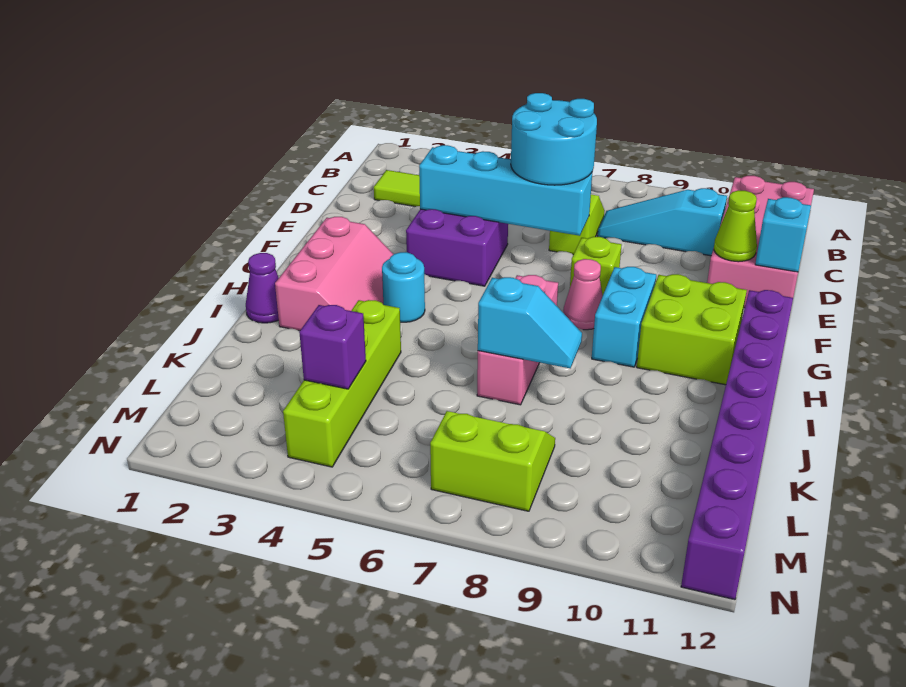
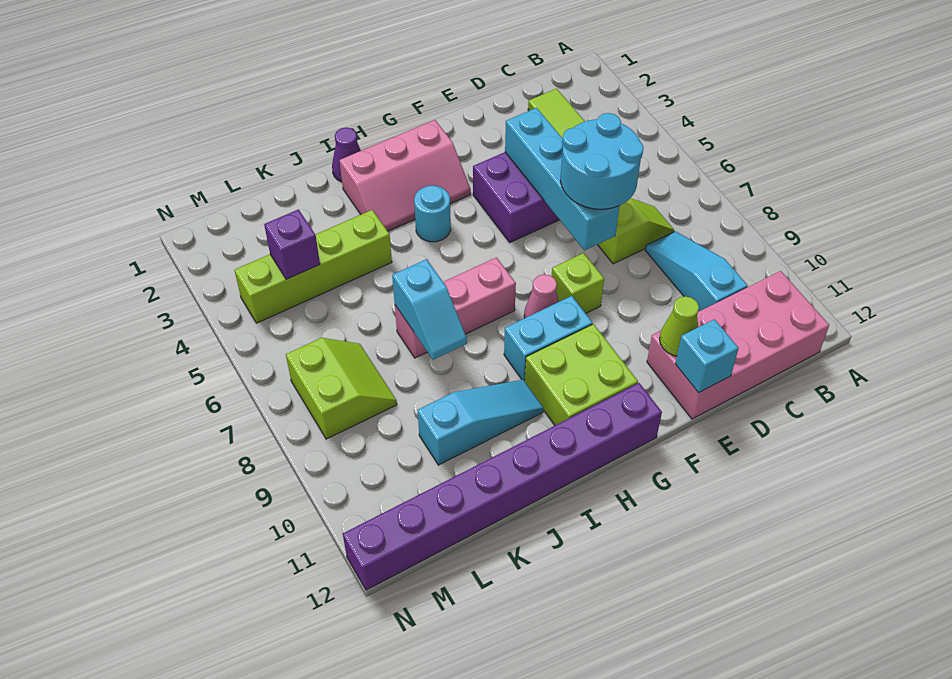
none -> cyan 1x3 slope [418,380,543,465]

